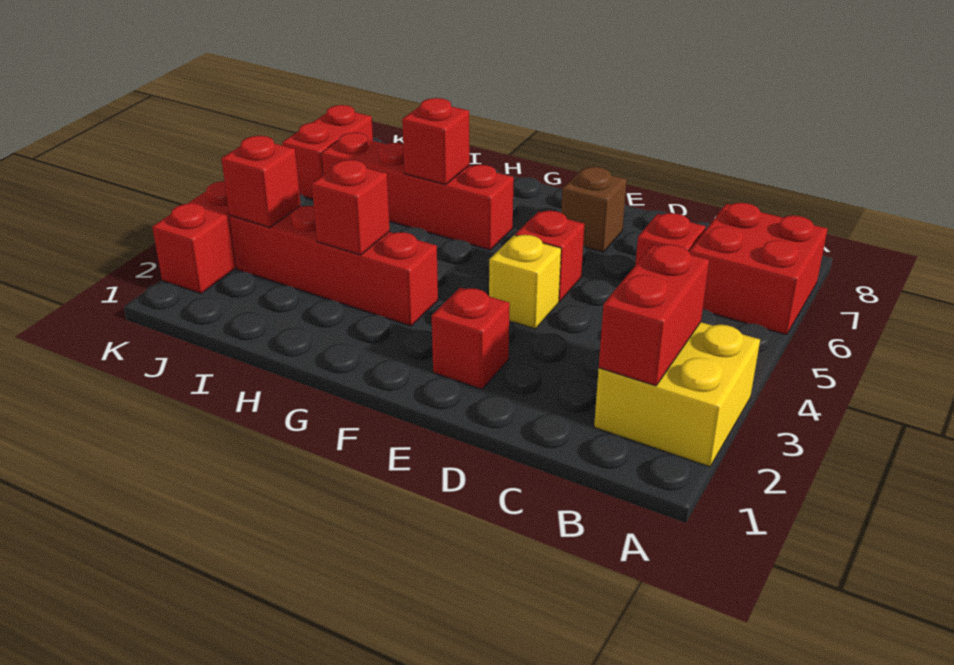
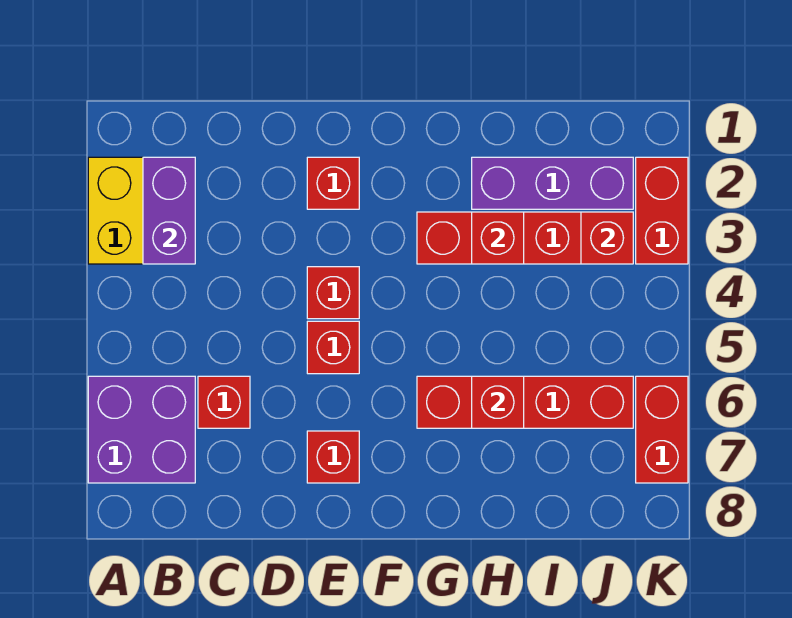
red 2x2 brick [690,203,828,335] -> purple 2x2 brick [88,376,195,483]
red 1x2 brick [599,244,709,386] -> purple 1x2 brick [143,157,195,264]
yellow 1x1 brick [489,235,561,329] -> red 1x1 brick [307,267,359,319]
brown 1x1 brick [561,167,627,252] -> red 1x1 brick [307,431,359,483]
none -> purple 1x3 brick [472,157,633,209]

